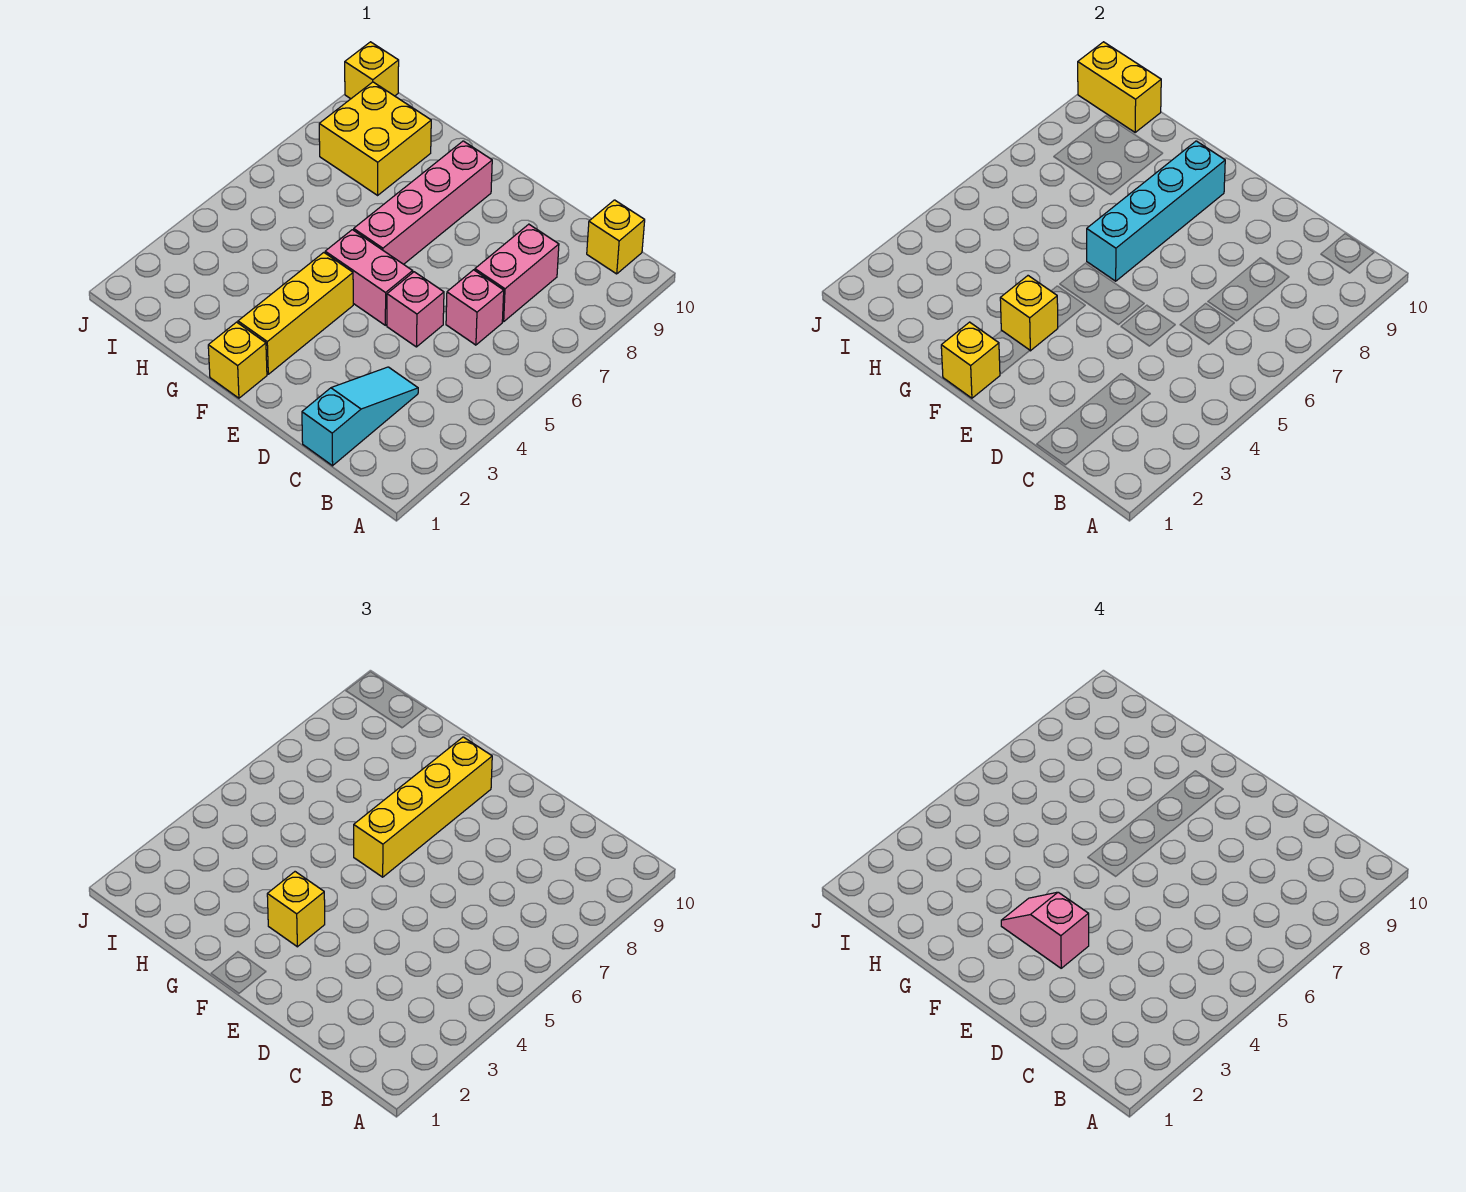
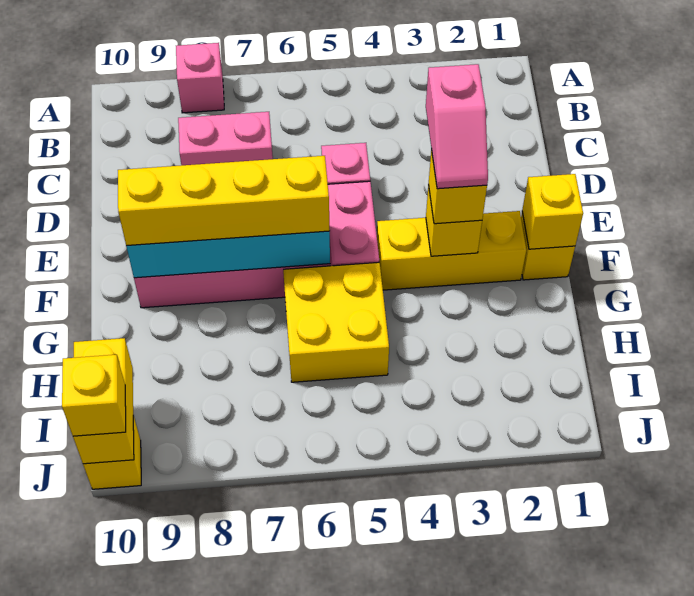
yellow 1x1 brick [587,200,645,274] -> yellow 1x1 brick moved to [62,355,126,436]
cyan 1x3 slope [302,367,418,466] -> none
pink 1x1 brick [446,270,504,345] -> pink 1x1 brick moved to [176,43,224,113]
yellow 2x2 brick [319,82,431,195] -> yellow 2x2 brick moved to [283,262,389,382]

